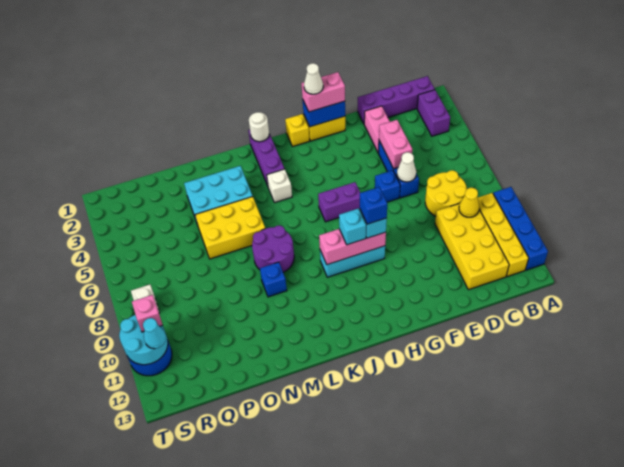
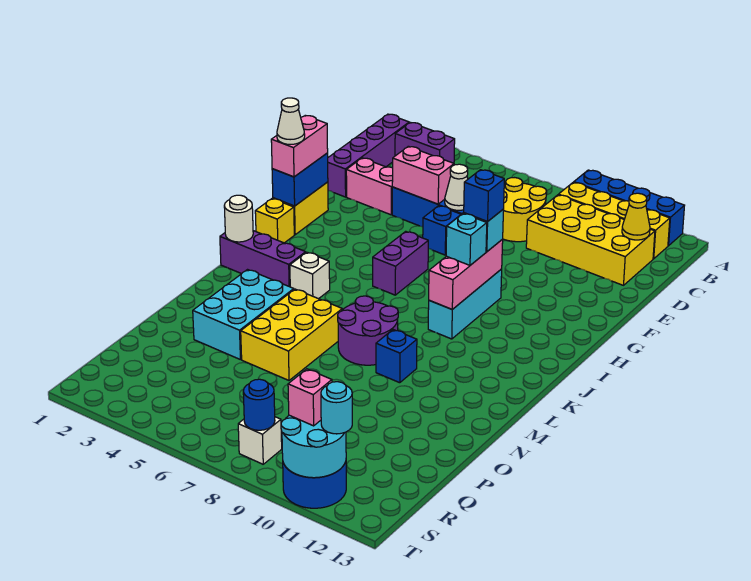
yellow 1x1 cone [459,188,479,217] -> yellow 1x1 cone moved to [622,193,650,240]
none -> blue 1x1 round brick [243,379,275,430]
cyan 1x1 cone [143,318,166,349] -> cyan 1x1 round brick [321,382,352,434]

